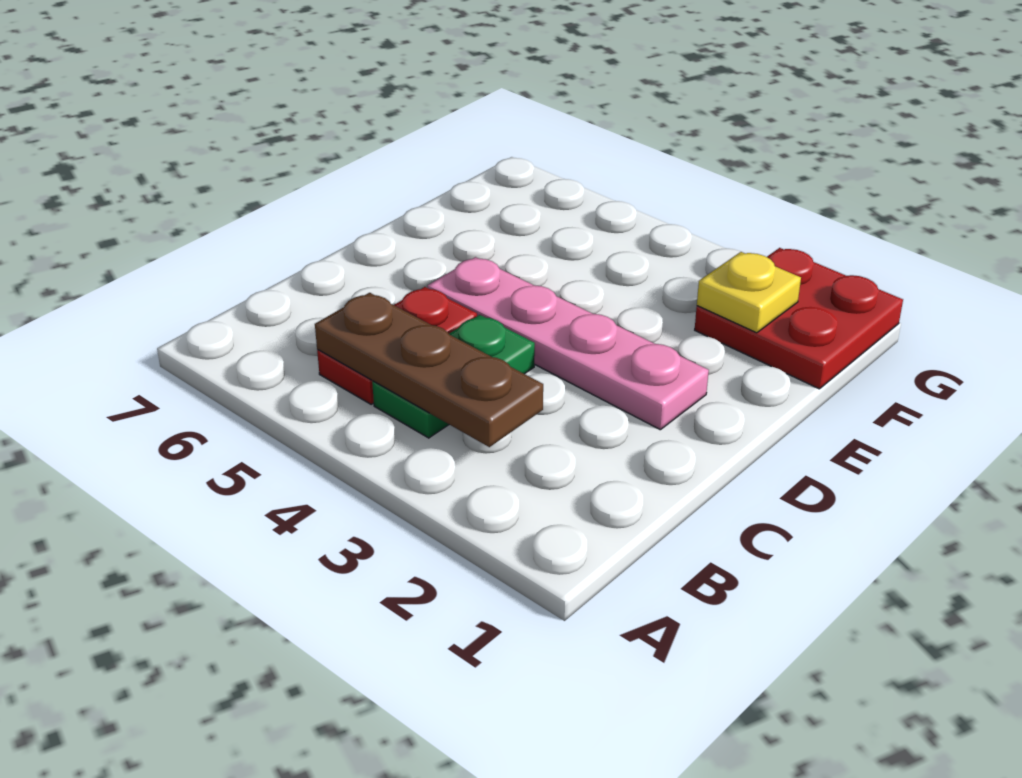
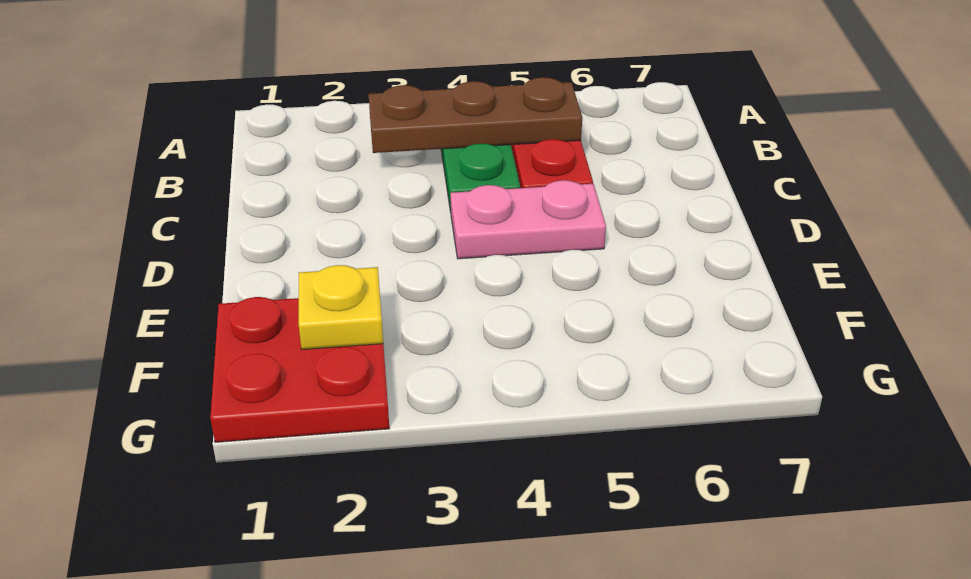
pink 1x4 plate [427,257,709,430] -> pink 1x2 plate [451,180,606,259]

